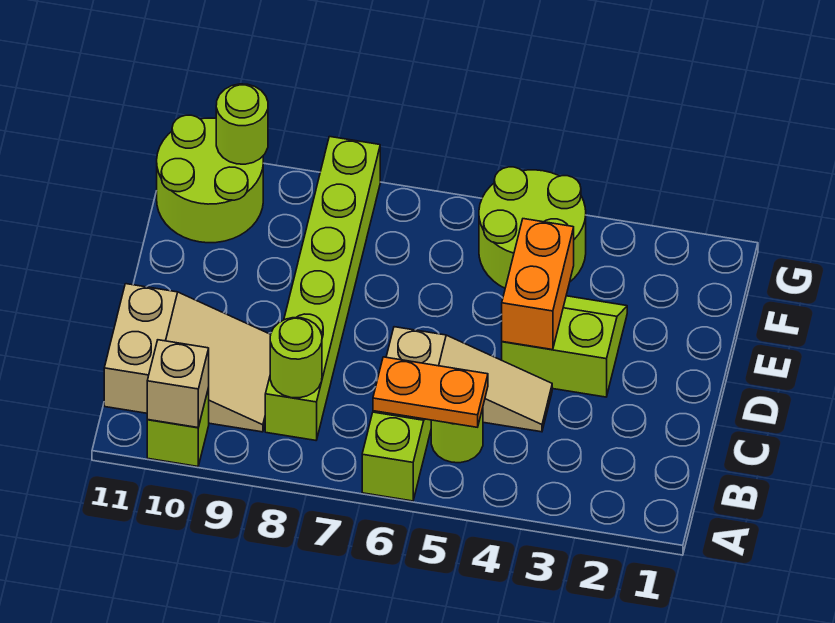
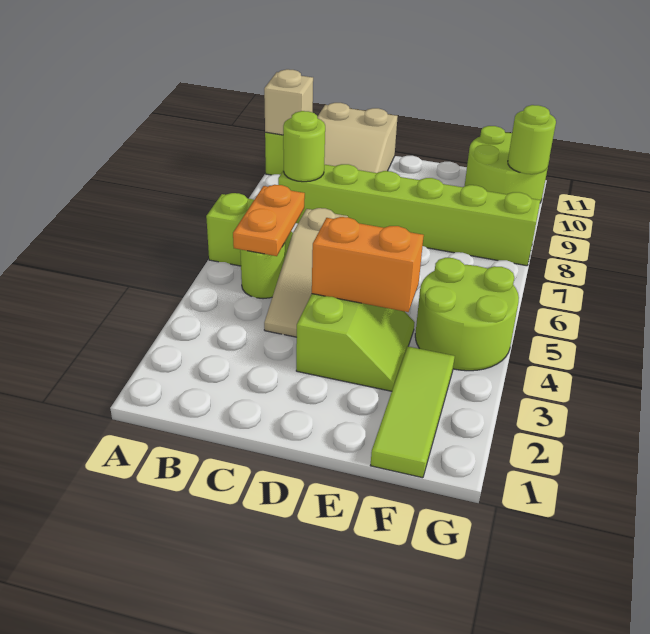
none -> lime 1x3 tile [370,346,455,478]

